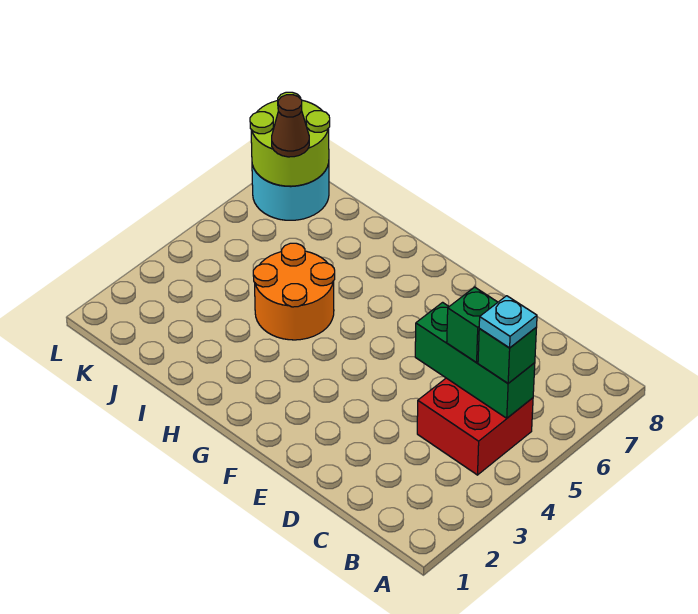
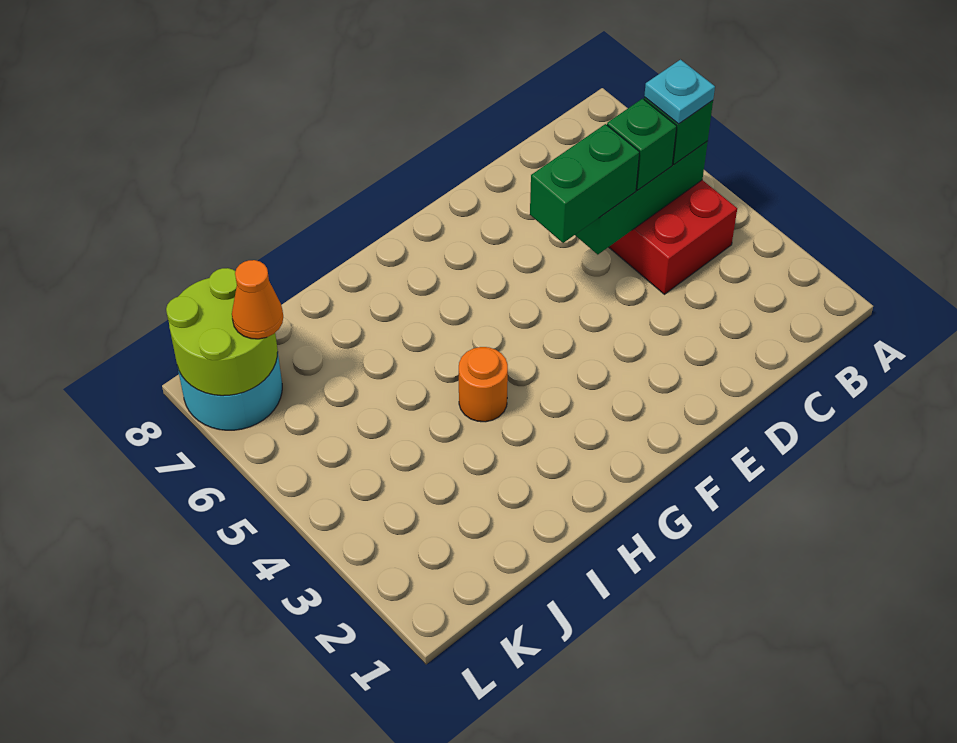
none -> green 1x2 brick [530,124,640,243]
orange 2x2 round brick [253,243,335,340] -> orange 1x1 round brick [459,347,508,422]
brown 1x1 cone [272,95,309,157] -> orange 1x1 cone [232,260,283,339]

